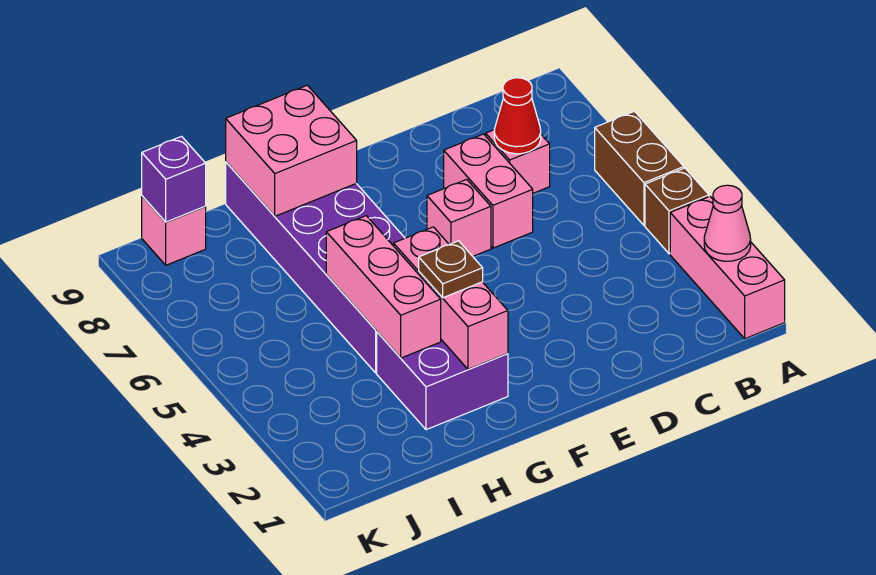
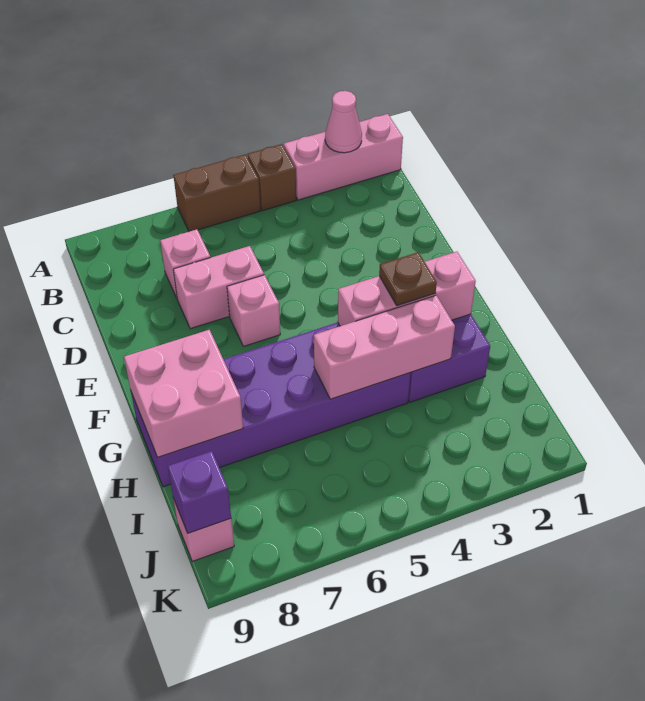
red 1x1 cone [494,78,541,154] -> none

